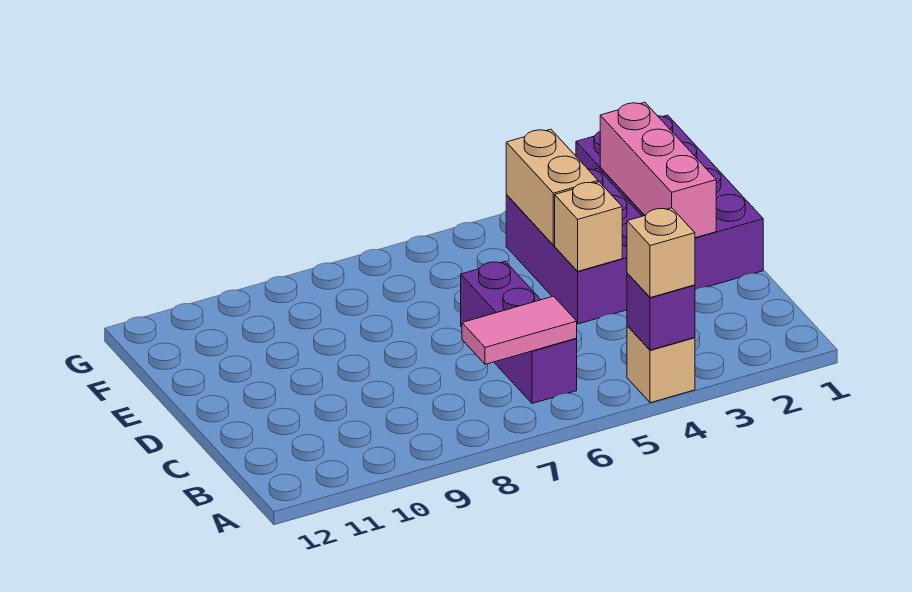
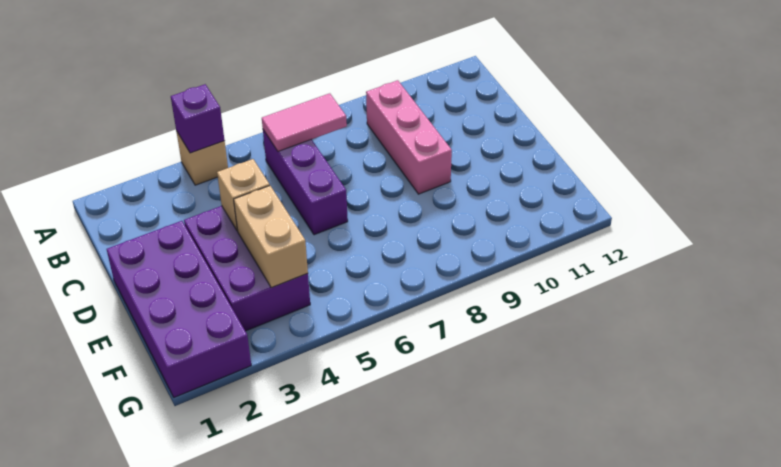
tan 1x1 brick [627,208,695,298] -> none
pink 1x3 brick [600,102,716,238] -> pink 1x3 brick moved to [366,80,452,194]

